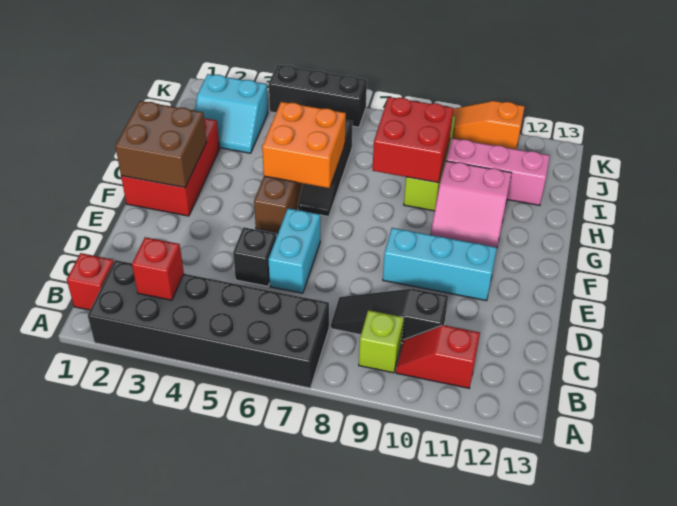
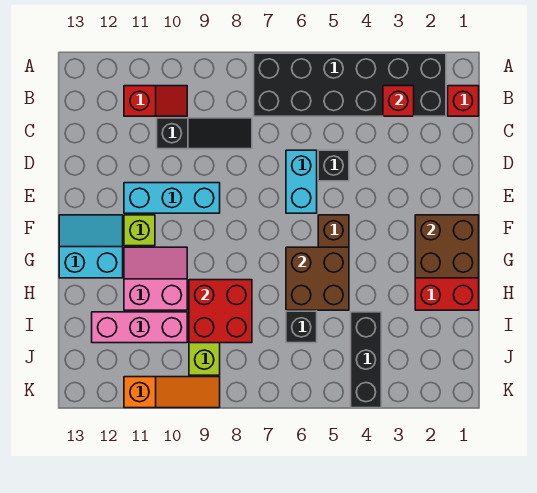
lime 1x1 brick [359,310,404,373] -> lime 1x1 brick moved to [124,215,155,246]
orange 2x2 brick [262,102,346,188] -> brown 2x2 brick [286,247,349,310]
cyan 2x2 slope [195,74,268,153] -> cyan 2x2 slope moved to [59,215,123,278]
black 1x3 brick [269,65,367,127] -> black 1x3 brick turned to [351,312,381,408]

